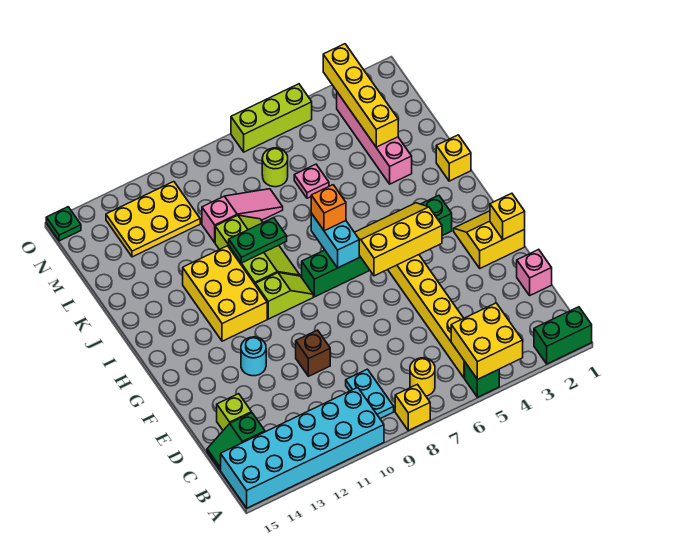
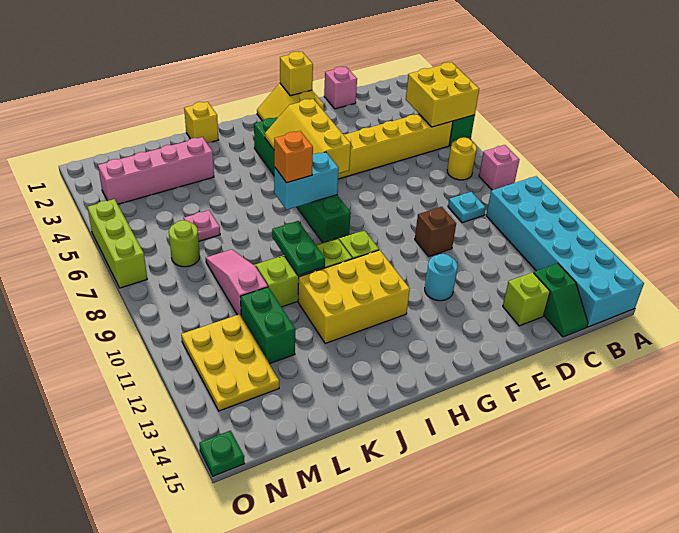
green 1x2 brick [534,307,592,364] -> green 1x2 brick moved to [240,287,295,364]
yellow 1x1 brick [395,384,430,431] -> pink 1x1 brick [479,145,519,190]
cyan 1x2 plate [346,369,394,419] -> cyan 1x1 plate [448,192,486,223]
yellow 1x4 brick [323,44,398,147] -> none

